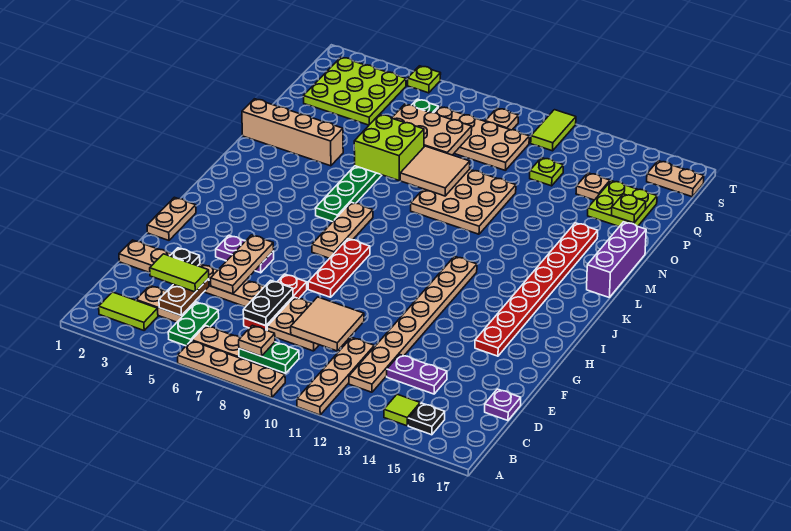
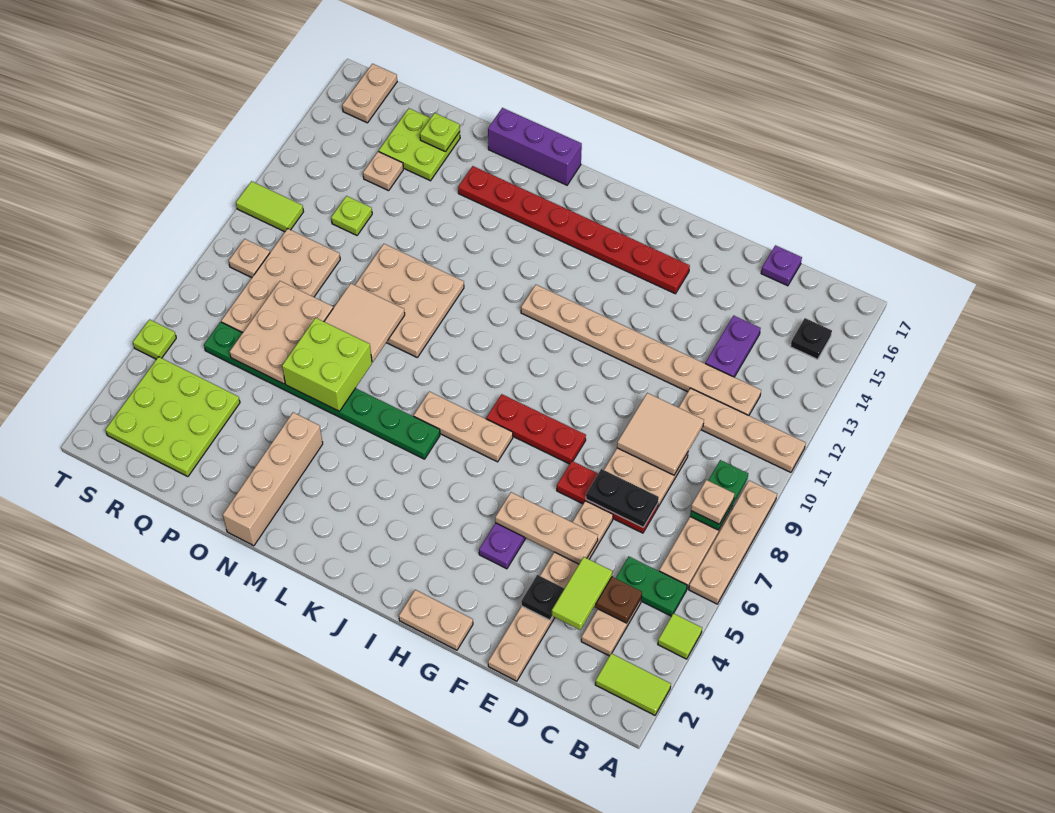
lime 1x2 tile [99,292,158,330] -> lime 1x2 tile turned to [595,653,671,715]
lime 1x1 tile [384,394,420,426] -> lime 1x1 tile moved to [658,613,702,659]

